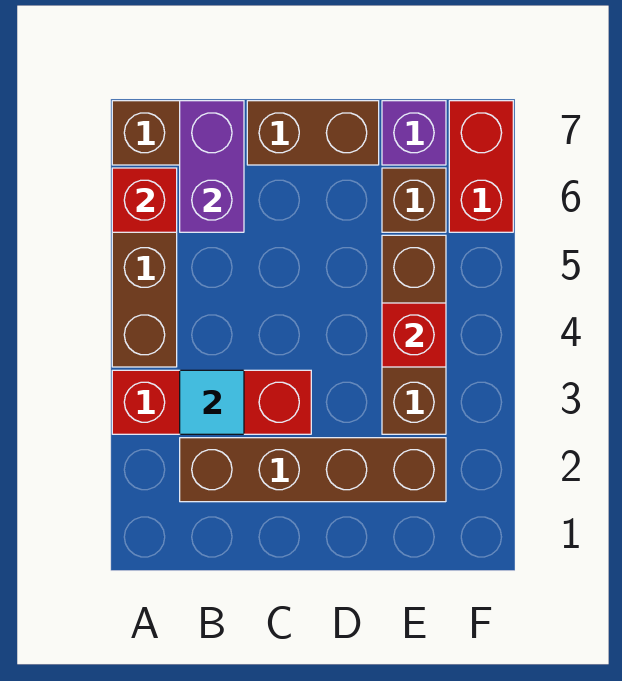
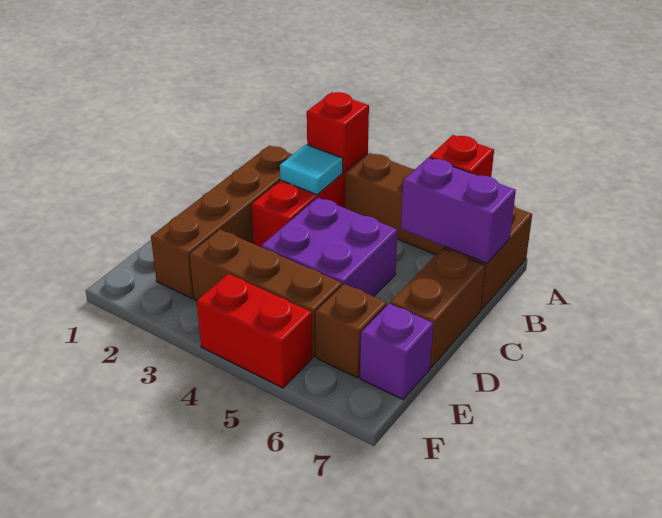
none -> purple 2x2 brick [261,197,398,297]
red 1x1 brick [382,303,446,367] -> red 1x1 brick moved to [307,92,369,172]
red 1x2 brick [449,101,513,232] -> red 1x2 brick moved to [197,274,312,388]

